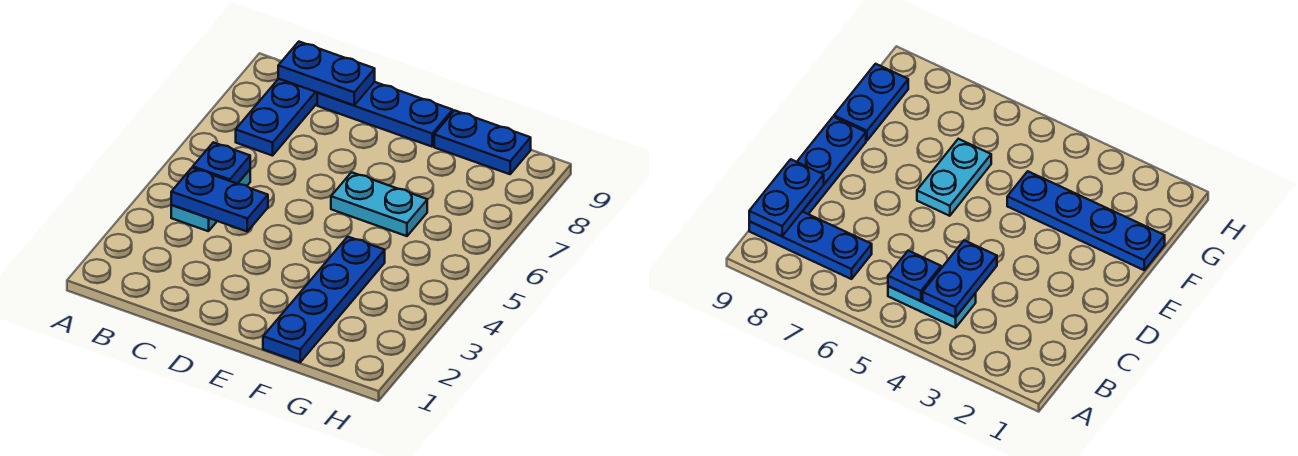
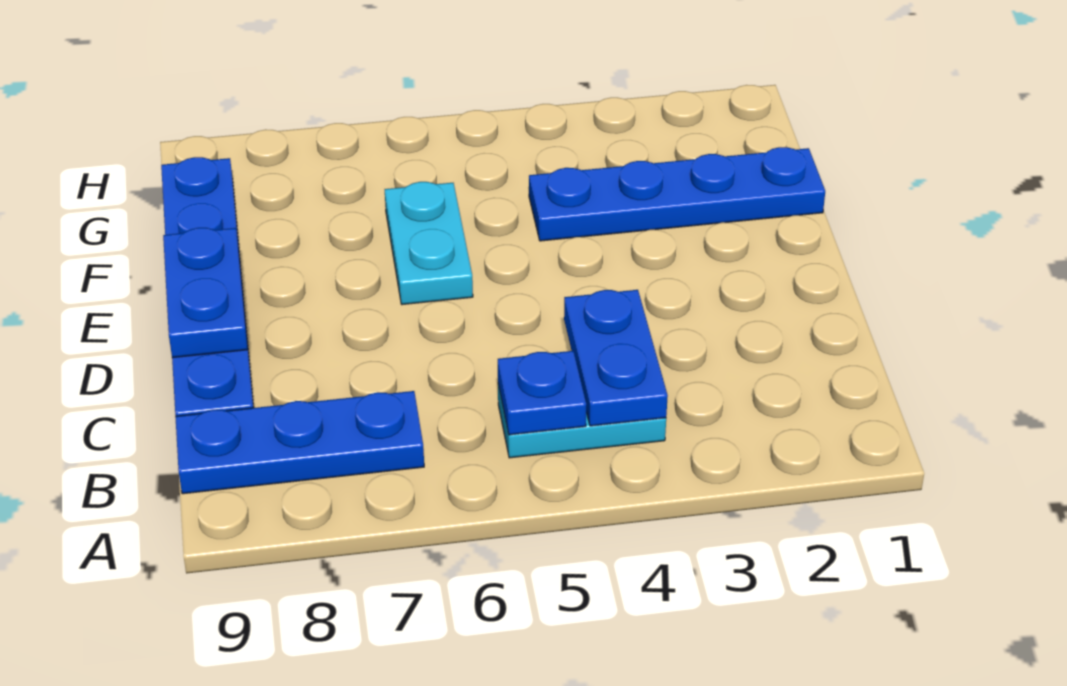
blue 1x2 plate [278,42,375,105] -> blue 1x2 plate moved to [163,228,248,358]

